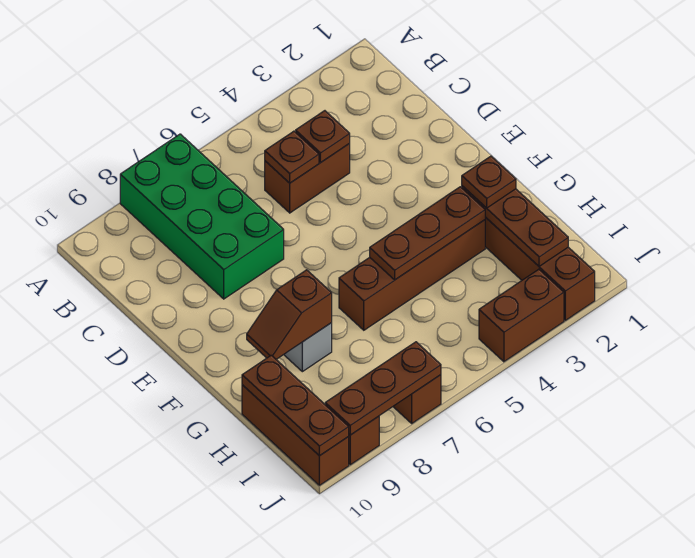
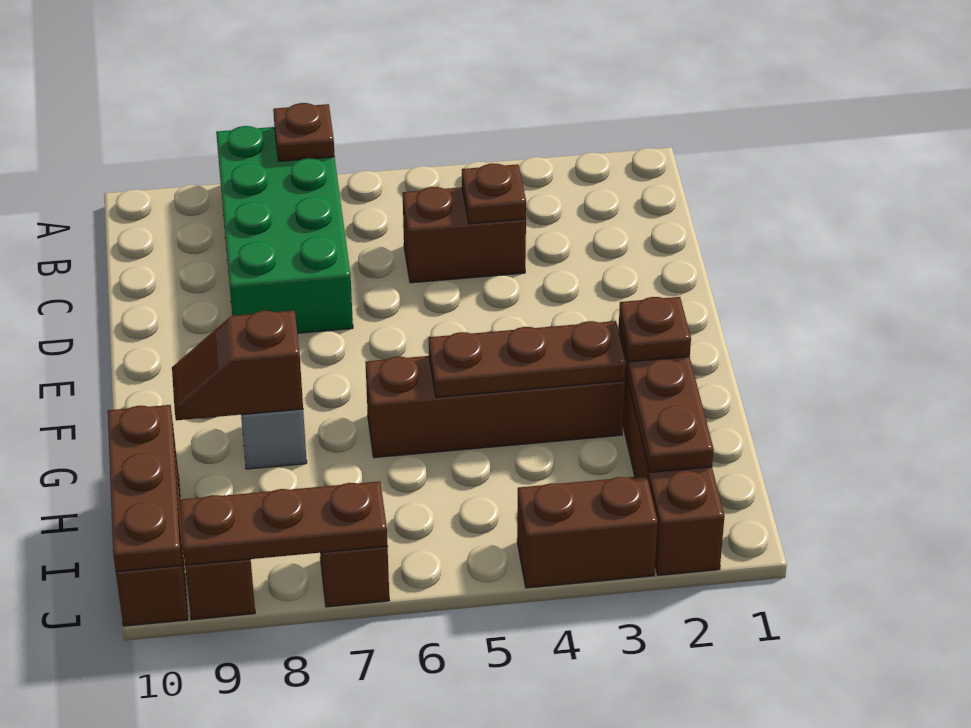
brown 1x1 plate [265,131,319,183] -> brown 1x1 plate moved to [273,103,335,161]

